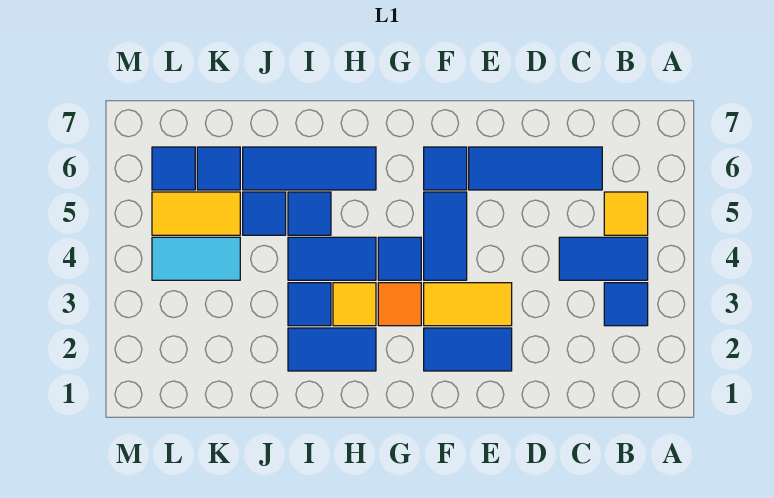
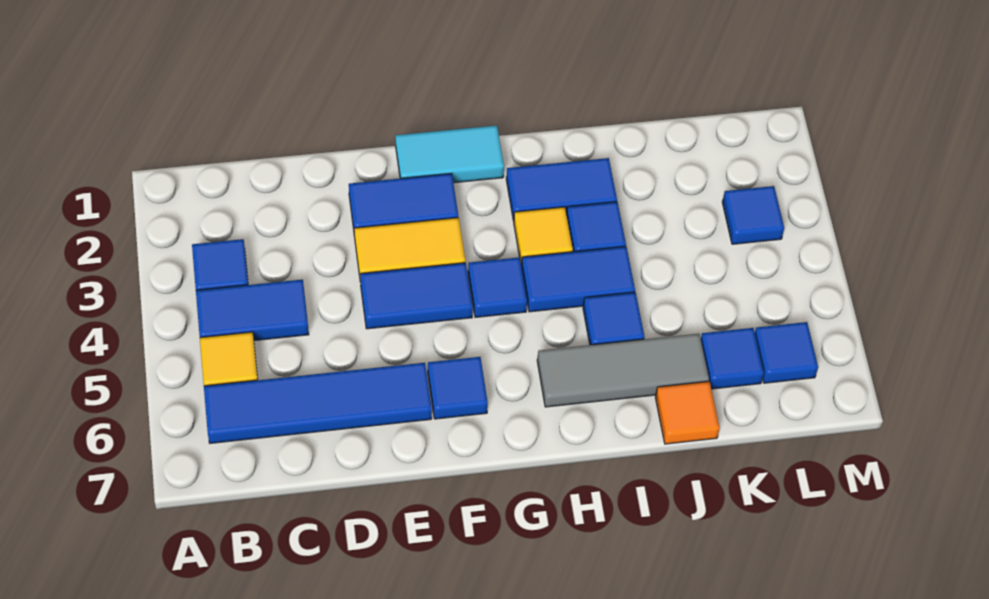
blue 1x3 tile [469,147,602,190] -> blue 1x4 tile [204,363,432,443]
blue 1x2 tile [424,192,467,280] -> blue 1x2 tile turned to [360,263,473,329]
orange 1x1 tile [378,283,421,326] -> orange 1x1 tile moved to [655,382,720,444]
blue 1x3 tile [243,147,376,190] -> grey 1x3 tile [537,334,709,407]
blue 1x1 tile [243,192,286,235] -> blue 1x1 tile moved to [722,186,784,244]
cyan 1x2 tile [152,237,240,280] -> cyan 1x2 tile moved to [396,125,504,183]
yellow 1x2 tile [152,192,240,235] -> none

